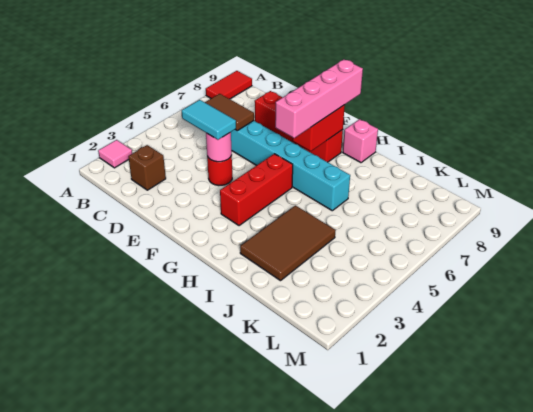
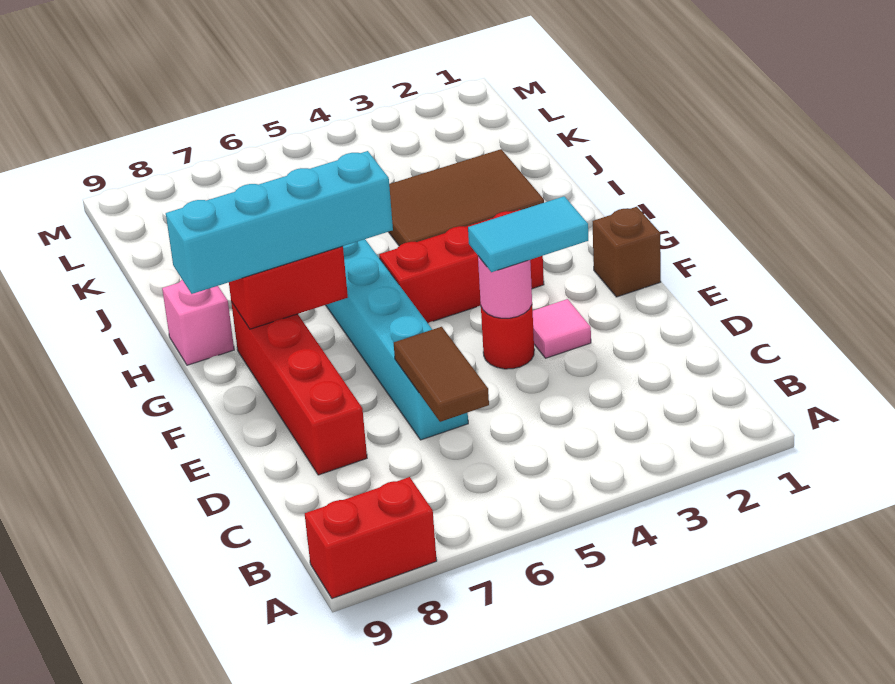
pink 1x1 tile [98,140,132,168] -> pink 1x1 tile moved to [533,299,591,358]
red 1x2 tile [206,71,252,99] -> red 1x2 brick [305,477,437,599]
brown 1x1 brick [128,145,166,190] -> brown 1x1 brick moved to [593,207,661,297]
cyan 1x2 tile [181,100,236,140] -> cyan 1x2 tile turned to [468,196,588,272]
pink 1x4 brick [275,59,363,138] -> cyan 1x4 brick [166,151,393,294]

